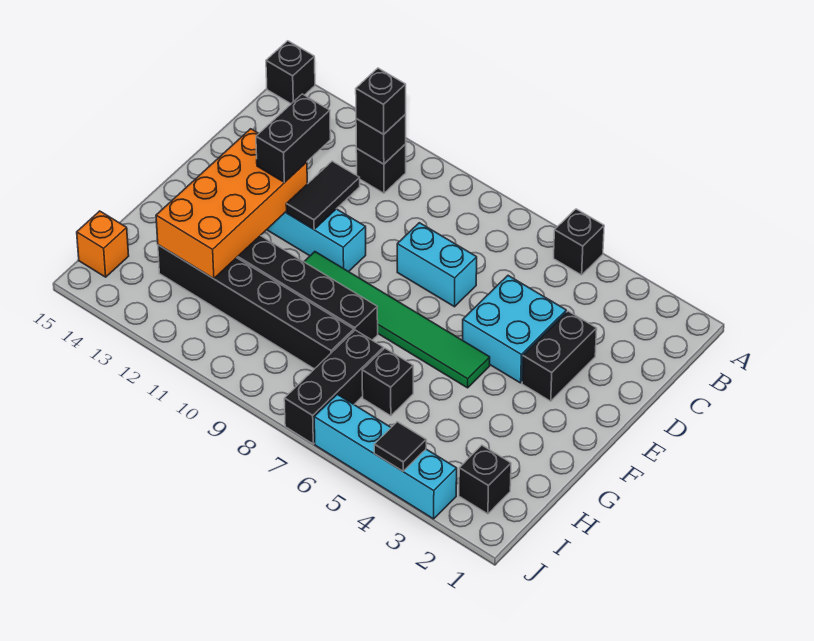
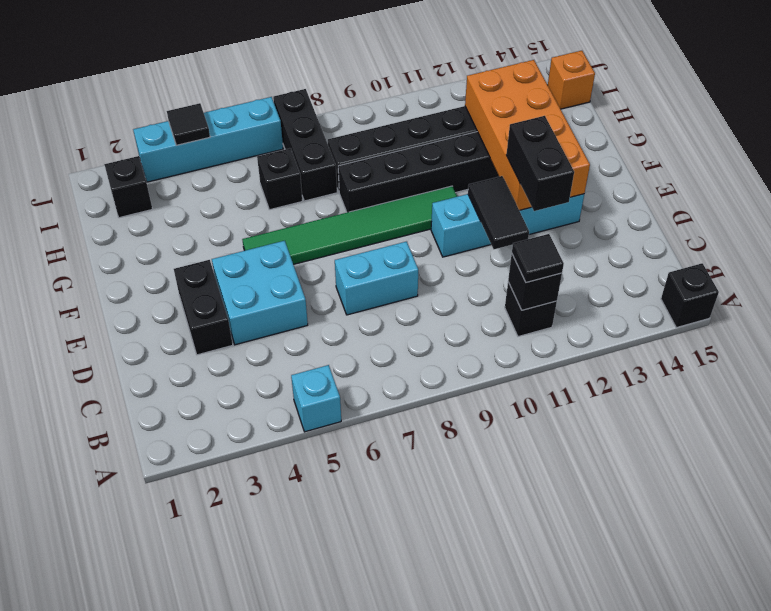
black 1x1 brick [554,209,604,275] -> cyan 1x1 brick [291,365,341,432]
black 1x1 brick [356,68,406,134] -> black 1x1 tile [512,234,564,283]

